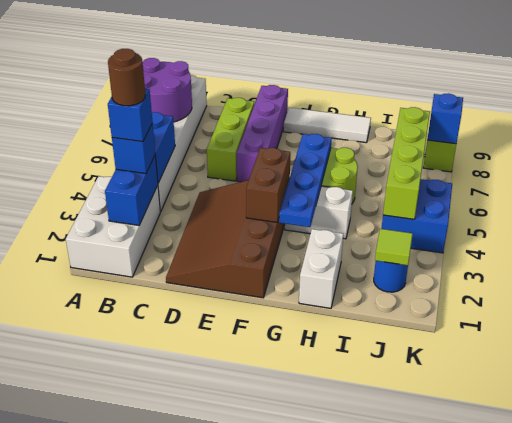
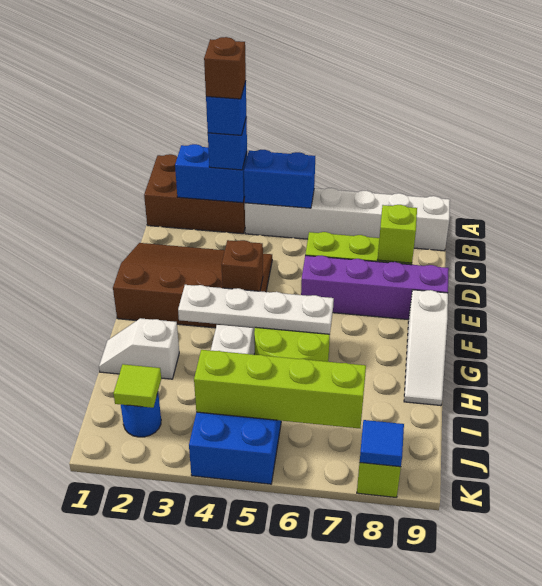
white 2x3 brick [66,176,160,277] -> brown 2x3 brick [144,154,245,234]
purple 2x2 round brick [143,58,192,122] -> none
brown 1x1 round brick [108,49,145,106] -> brown 1x1 brick [204,37,246,99]
none -> lime 1x1 brick [378,205,417,263]
brown 1x2 brick [246,148,290,222] -> brown 1x1 brick [221,240,263,291]
white 1x3 tile [284,108,371,143] -> white 1x3 slope [404,290,448,406]
blue 1x4 plate [279,134,332,227] -> white 1x4 plate [178,285,334,334]
white 1x2 brick [299,229,343,308] -> white 1x2 slope [99,318,179,379]
blue 1x1 brick [427,93,463,144] -> blue 1x1 tile [360,420,404,467]

